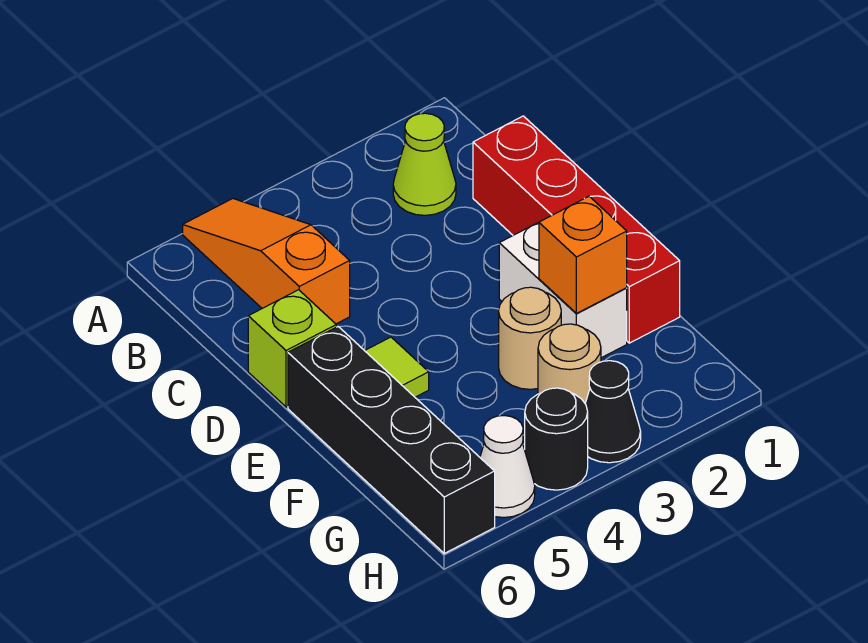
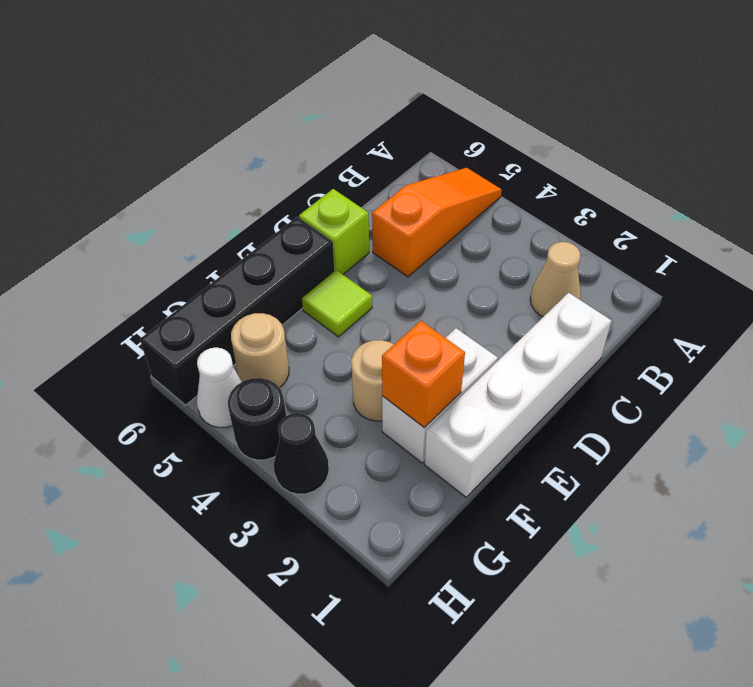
lime 1x1 cone [393,113,456,215] -> tan 1x1 cone [530,242,581,317]
red 1x4 brick [473,116,680,343] -> white 1x4 brick [425,293,611,497]
tan 1x1 round brick [538,324,601,403] -> tan 1x1 round brick moved to [231,313,289,388]

